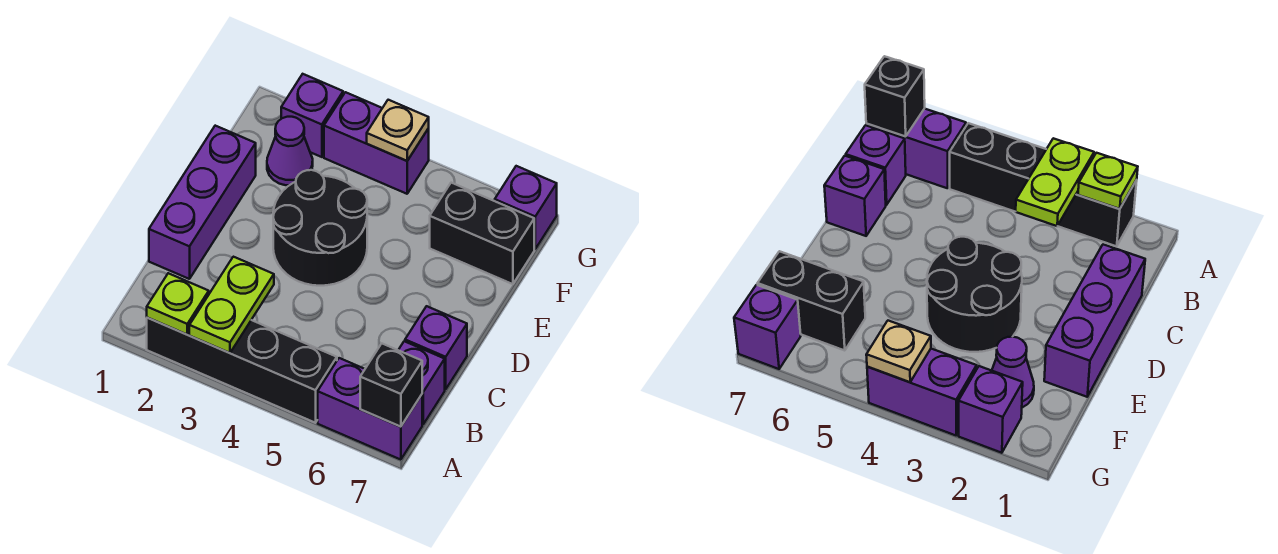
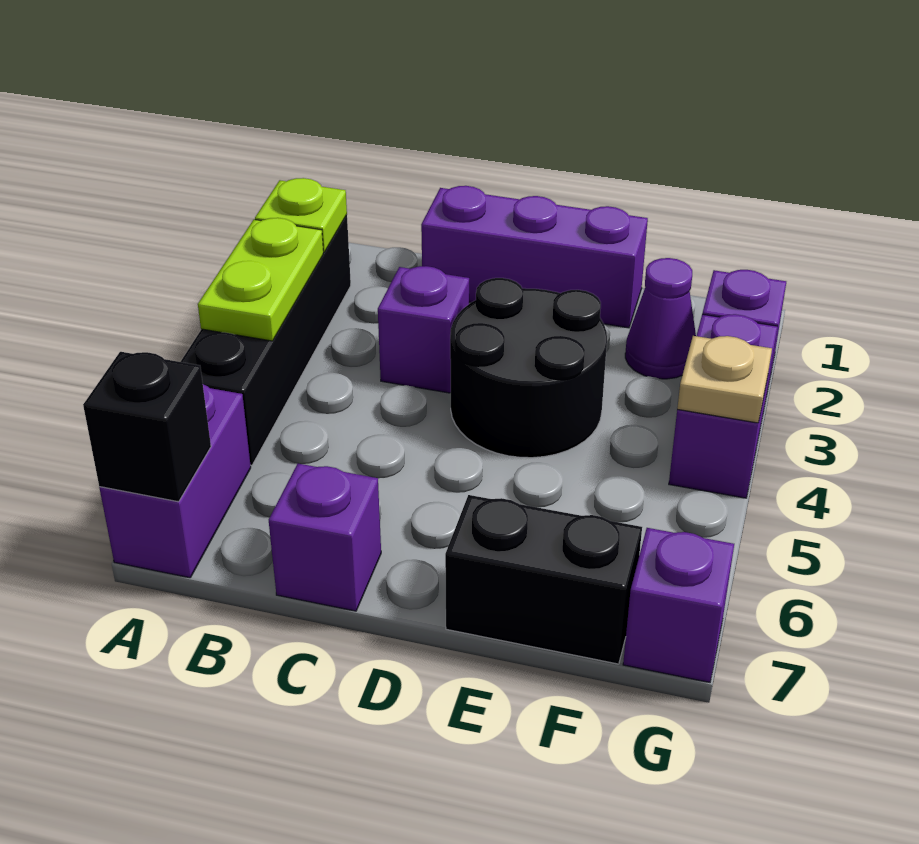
lime 1x2 plate [189,257,274,353] -> lime 1x2 plate turned to [198,218,323,341]
purple 1x1 brick [399,341,445,424] -> purple 1x1 brick moved to [378,266,469,393]
black 1x2 brick [430,183,534,284] -> black 1x2 brick turned to [445,495,642,664]

